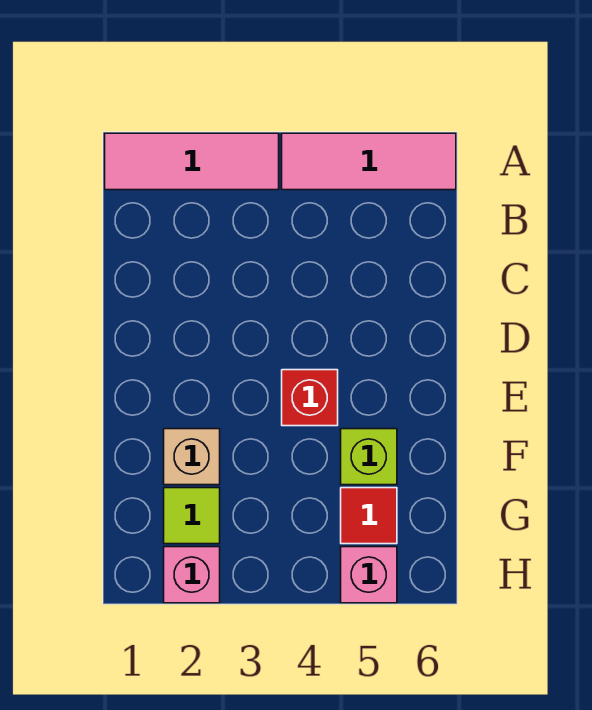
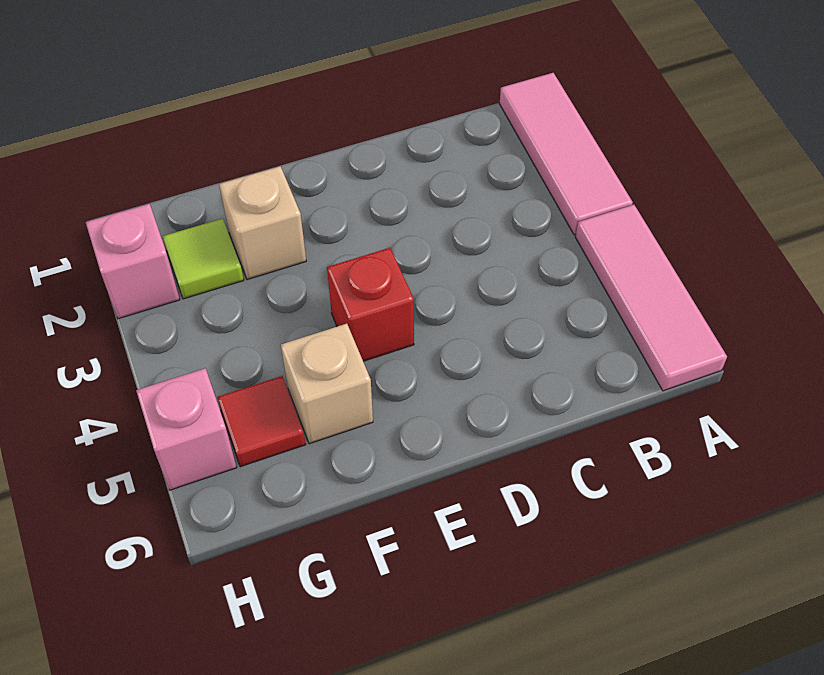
lime 1x1 brick [341,429,397,485] -> tan 1x1 brick [281,324,373,444]

